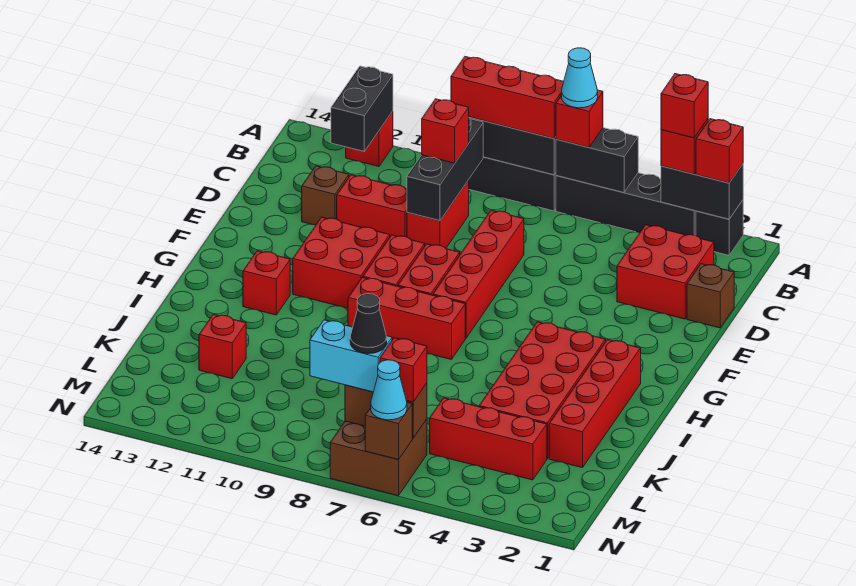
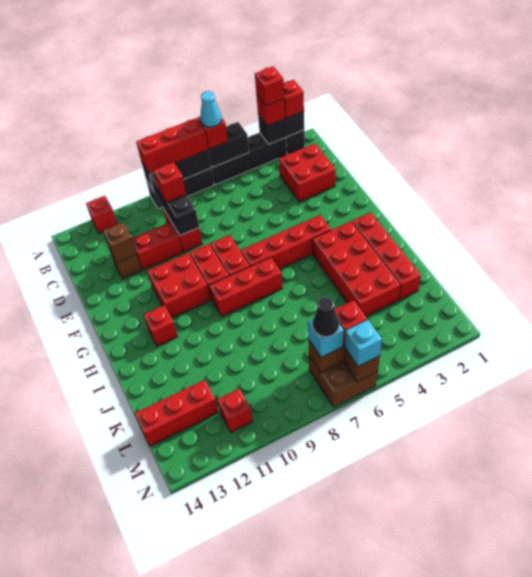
black 1x2 brick [331,66,393,151] -> none
brown 1x1 brick [687,264,734,328] -> brown 1x1 brick moved to [103,222,137,263]
red 1x4 brick [433,210,524,338] -> red 1x4 brick turned to [241,215,331,269]
red 1x1 brick [199,314,246,379] -> red 1x1 brick moved to [217,389,253,432]
red 1x3 brick [430,398,547,480] -> red 1x3 brick moved to [135,380,219,446]
cyan 1x2 brick [310,320,392,392] -> cyan 1x1 brick [308,320,344,357]
cyan 1x1 cone [371,360,407,420] -> cyan 1x1 brick [345,320,382,366]

